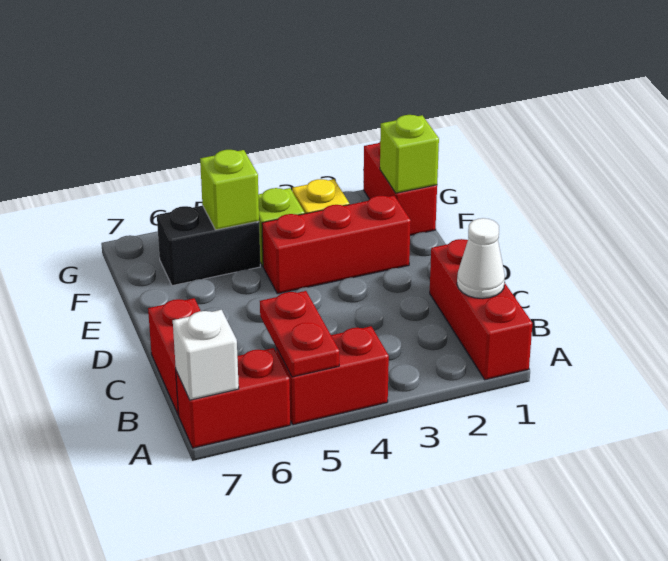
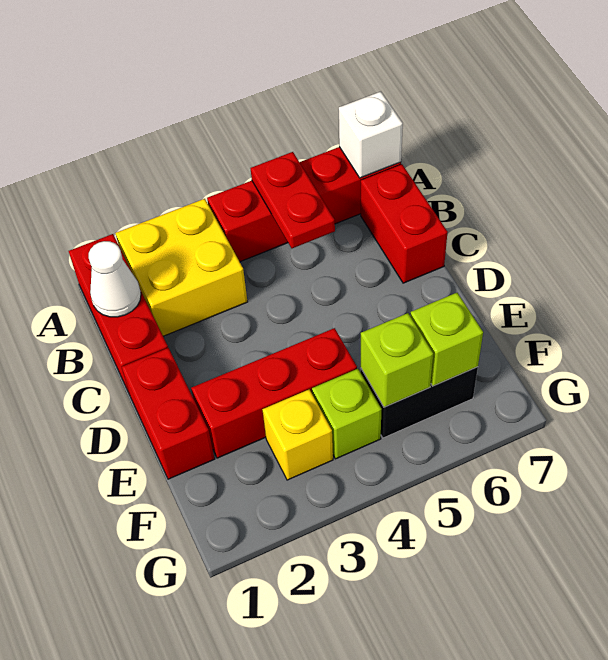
none -> yellow 2x2 brick [115,199,247,336]
red 1x2 brick [364,142,437,235] -> red 1x2 brick moved to [122,348,215,479]
lime 1x1 brick [380,115,439,193] -> lime 1x1 brick moved to [410,293,483,386]

